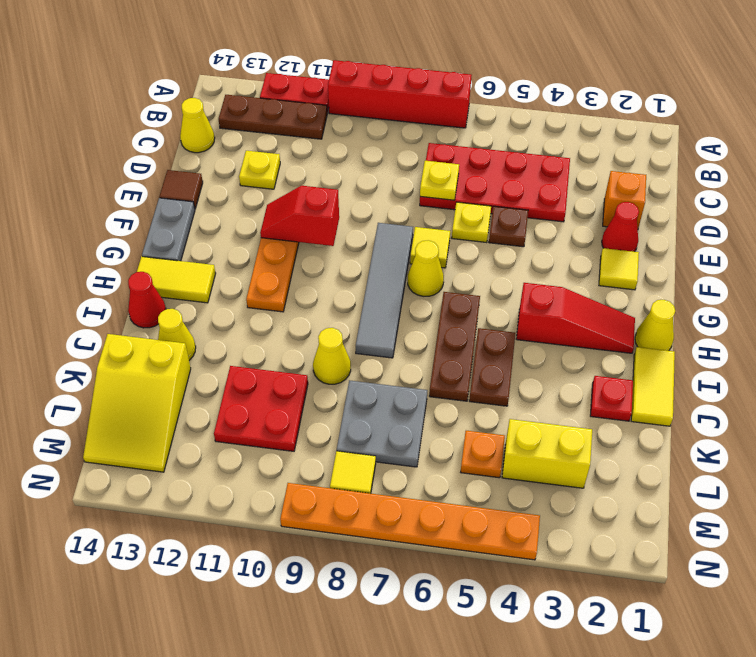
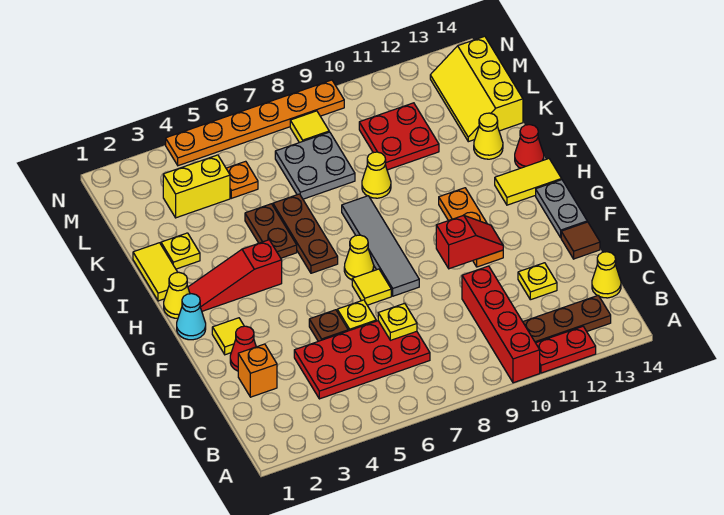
red 1x4 brick [328,60,472,128] -> red 1x4 brick turned to [462,266,540,383]
none -> cyan 1x1 cone [177,294,206,340]
red 1x1 plate [590,376,633,421] -> yellow 1x1 plate [161,233,200,269]
yellow 2x3 slope [83,334,191,472] -> yellow 2x3 slope turned to [430,36,523,142]

